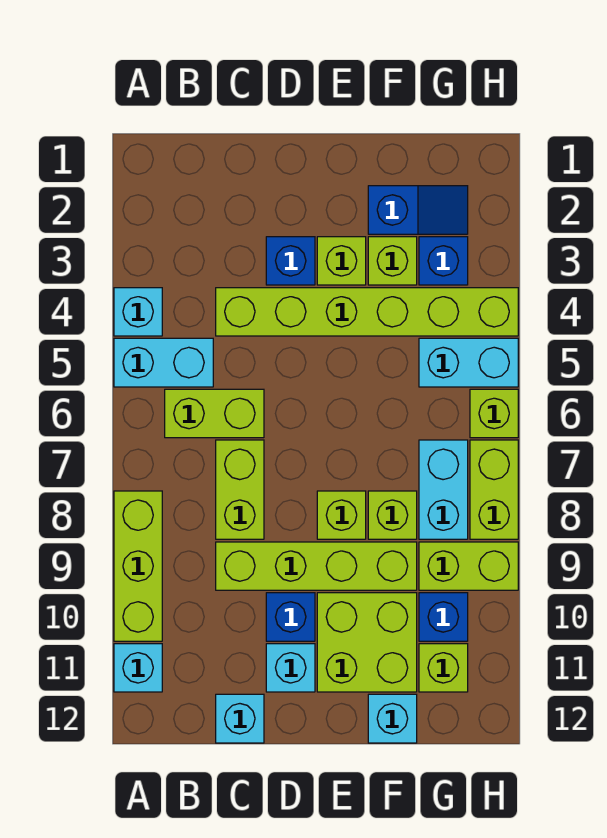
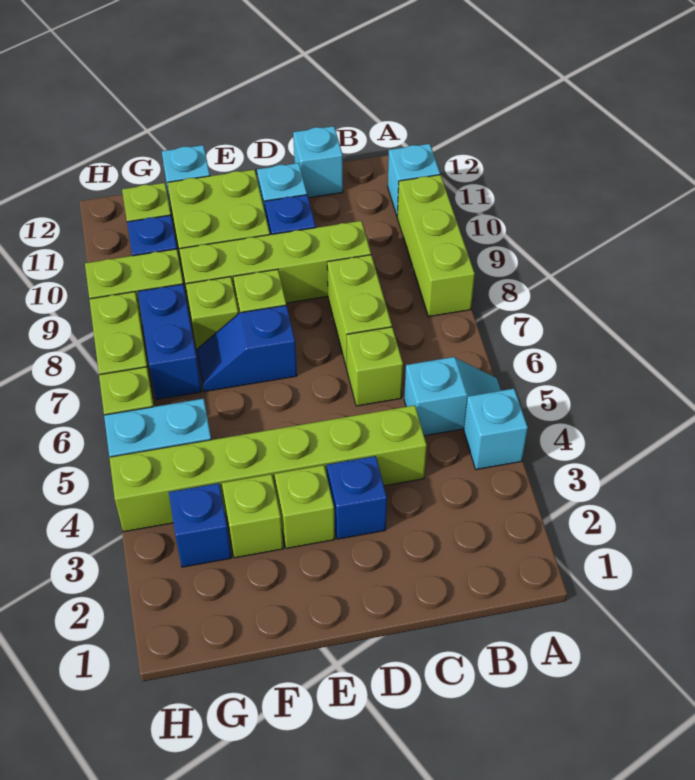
cyan 1x2 brick [114,338,213,387] -> cyan 1x2 slope [404,357,501,436]
lime 1x2 brick [165,389,264,438] -> lime 1x1 brick [347,327,403,406]
blue 1x2 slope [368,186,468,234] -> blue 1x2 slope moved to [197,305,297,392]
cyan 1x2 brick [419,440,468,539] -> blue 1x2 brick [138,284,202,400]

